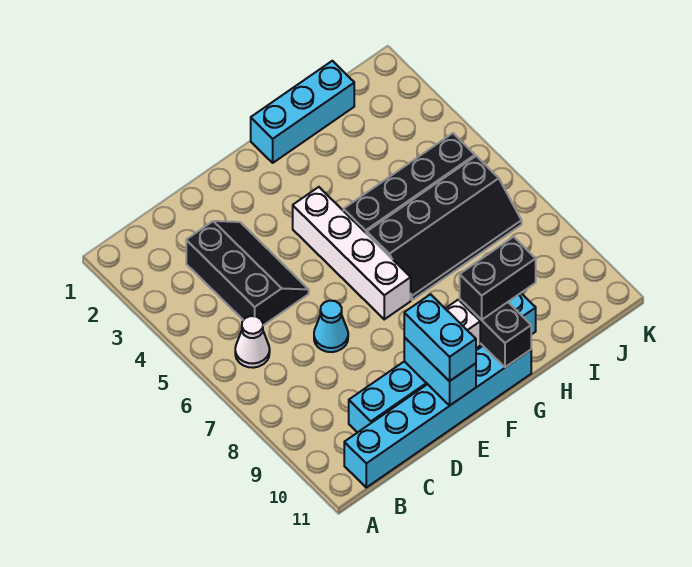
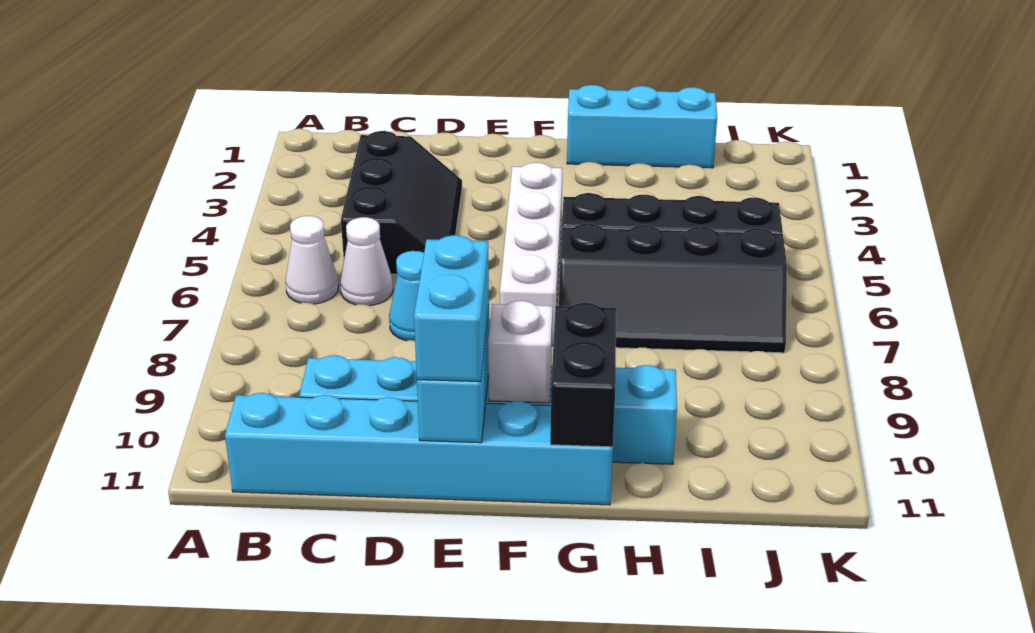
none -> white 1x1 cone [340,217,393,306]
black 1x2 brick [460,237,536,320] -> none

